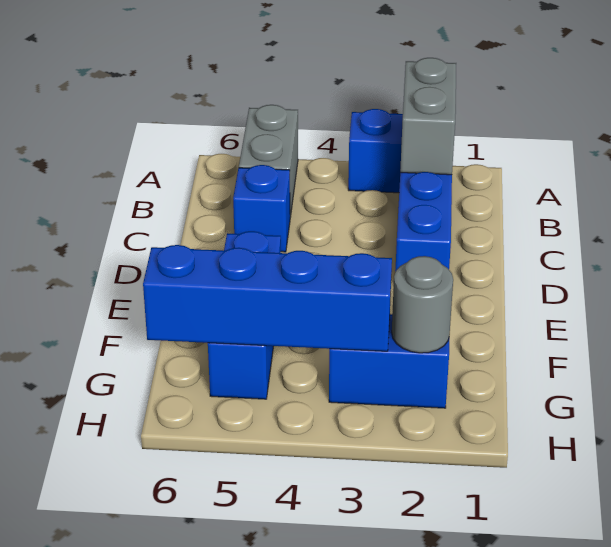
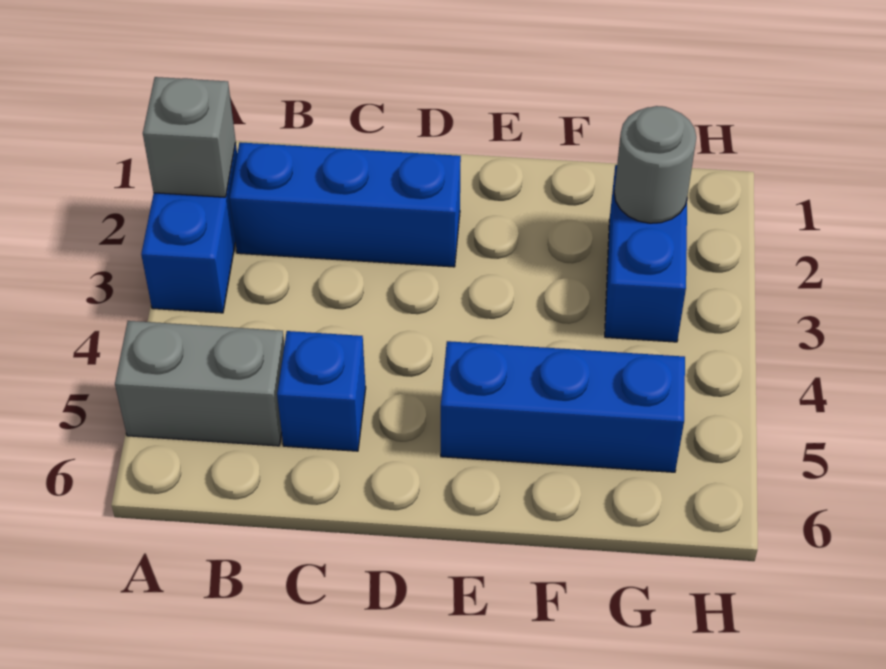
grey 1x2 brick [400,58,456,175] -> grey 1x1 brick [143,77,236,197]
blue 1x4 brick [143,245,392,351] -> none

